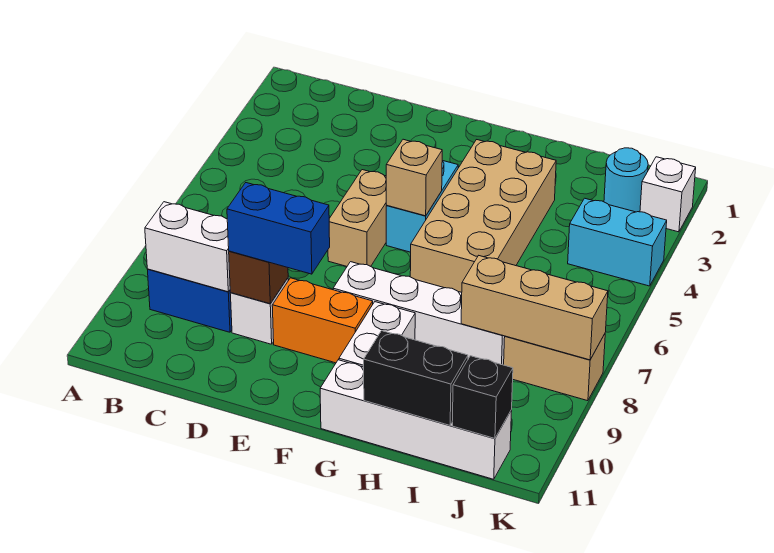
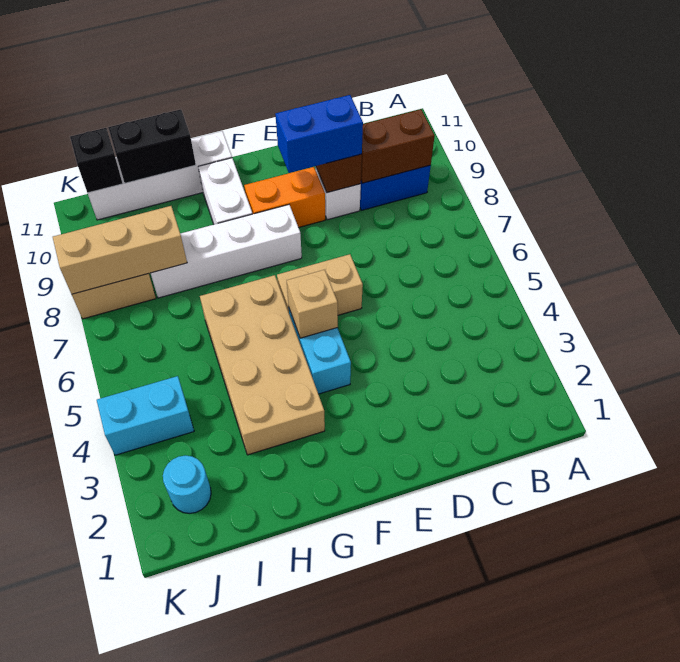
white 1x2 brick [145,202,230,292] -> brown 1x2 brick [361,109,435,183]
tan 1x2 brick [328,170,387,266] -> tan 1x2 brick turned to [277,254,363,315]
white 1x1 brick [640,157,696,232] -> none

